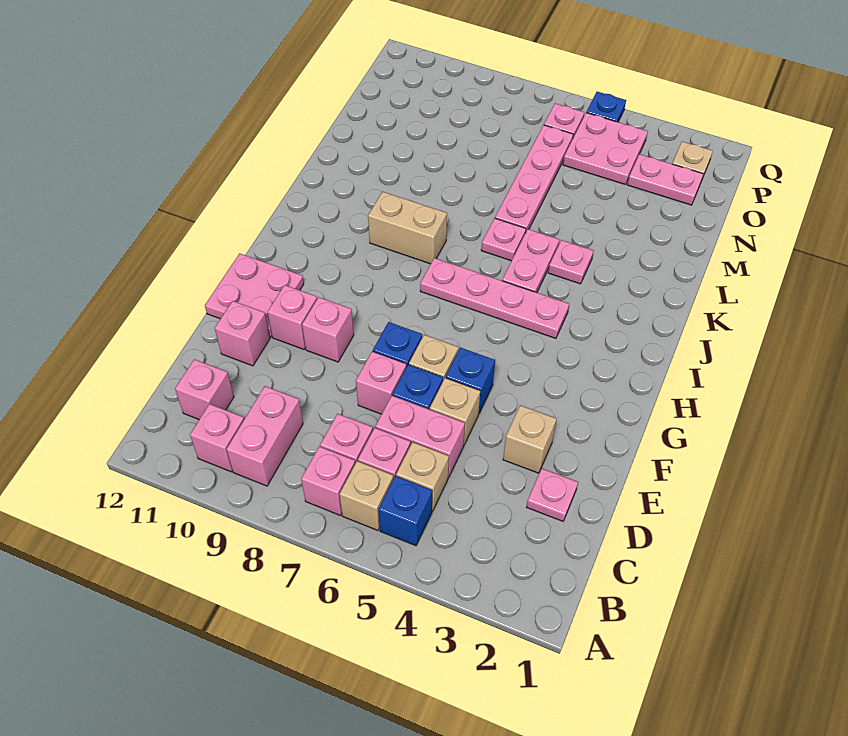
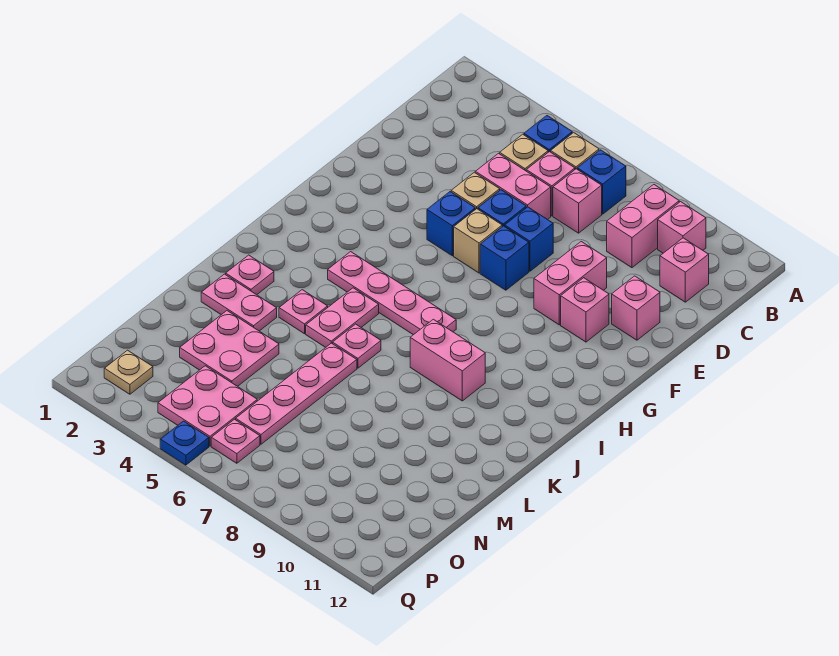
pink 1x1 brick [301,446,355,516] -> blue 1x1 brick [577,150,626,214]
pink 1x1 plate [527,468,578,521] -> pink 1x1 plate moved to [226,255,274,295]
tan 1x1 brick [503,405,556,473] -> none
pink 1x1 brick [356,351,406,414] -> blue 1x1 brick [505,207,553,271]
pink 1x1 brick [302,297,354,362] -> pink 1x2 brick [534,242,607,325]
pink 2x2 plate [205,253,304,337] -> pink 2x2 plate moved to [180,311,279,386]
tan 1x2 brick [368,192,447,264] -> pink 1x2 brick [410,319,485,401]
pink 1x2 plate [627,154,703,205] -> pink 1x2 plate moved to [201,274,277,331]

